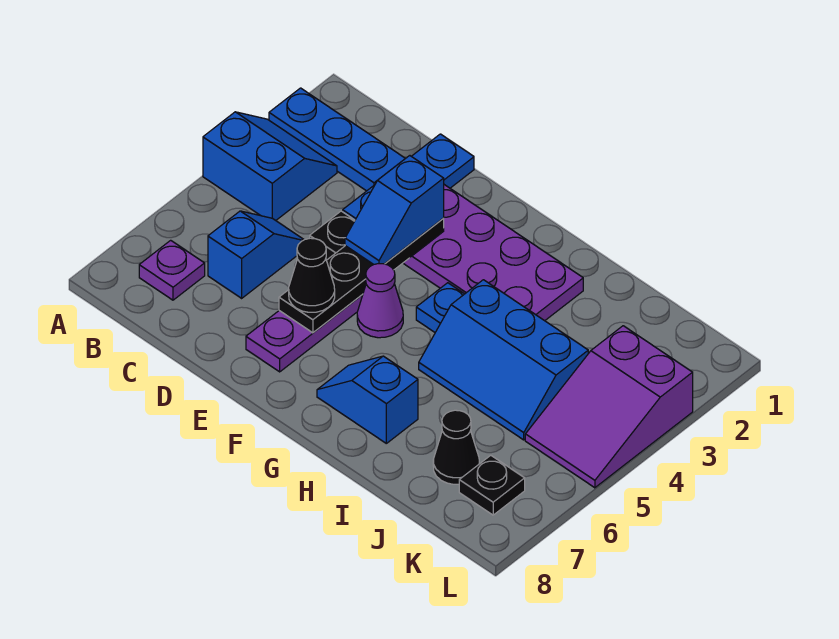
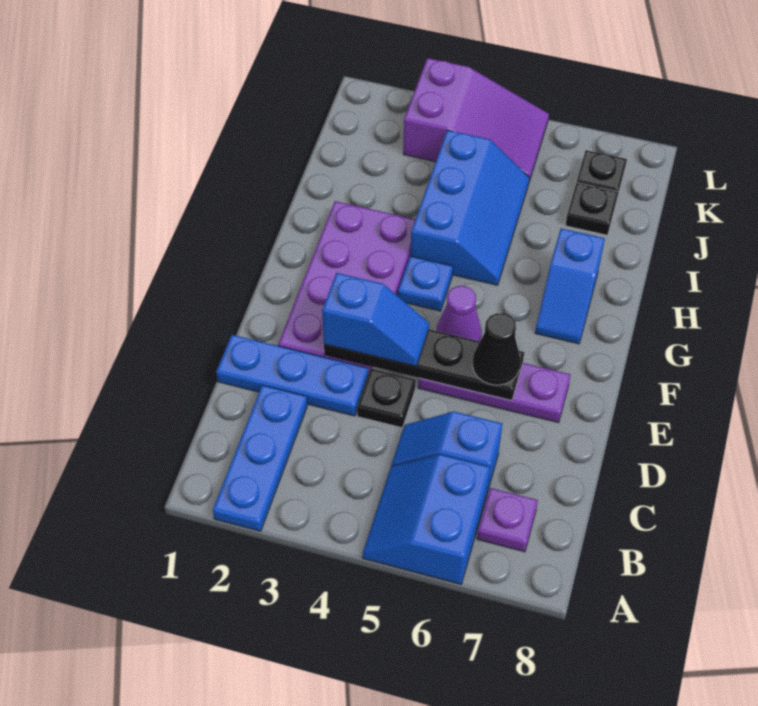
blue 2x2 slope [203,112,337,220] -> blue 2x2 slope moved to [362,455,490,584]
black 1x1 cone [433,410,479,484] -> black 1x1 plate [565,183,618,235]

